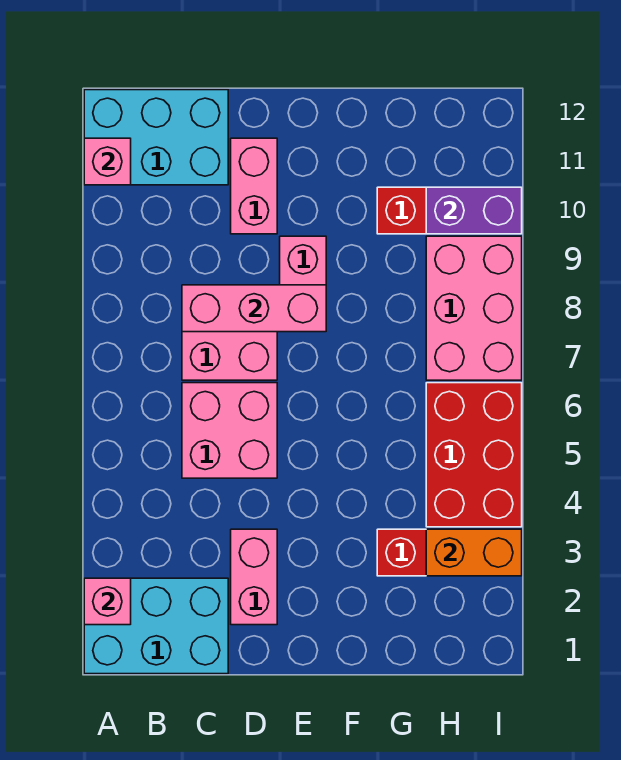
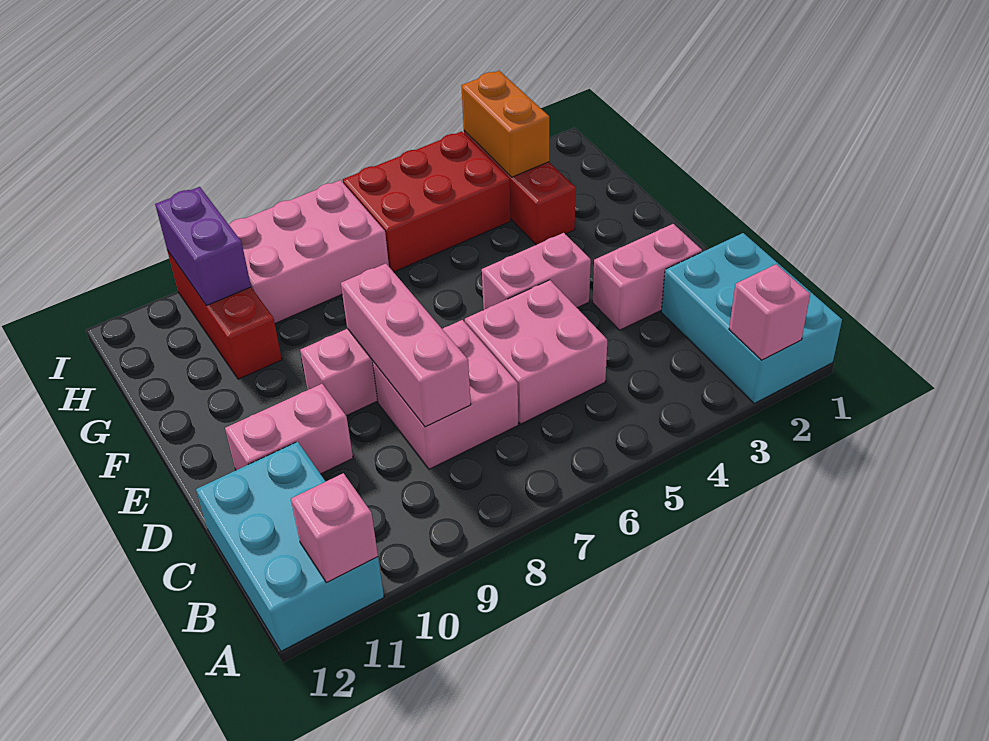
none -> pink 1x2 brick [482,233,591,310]

